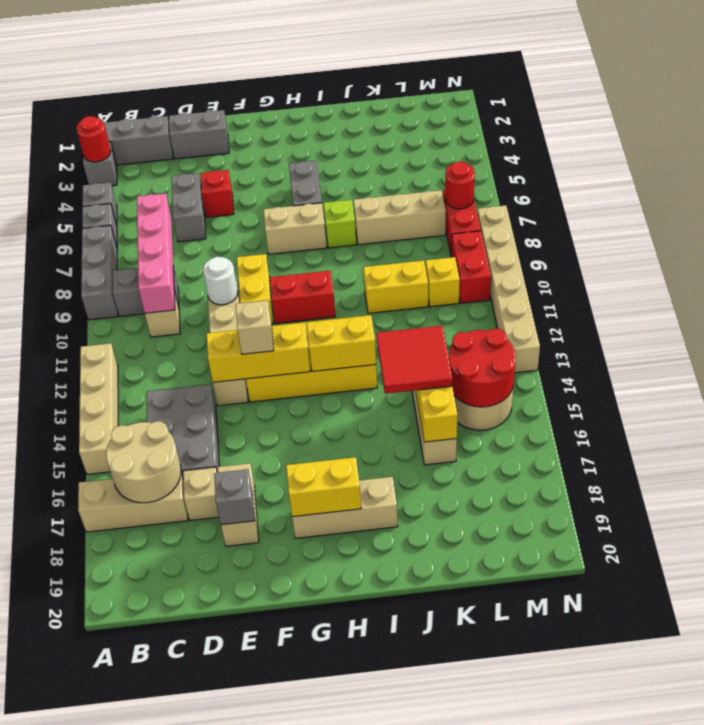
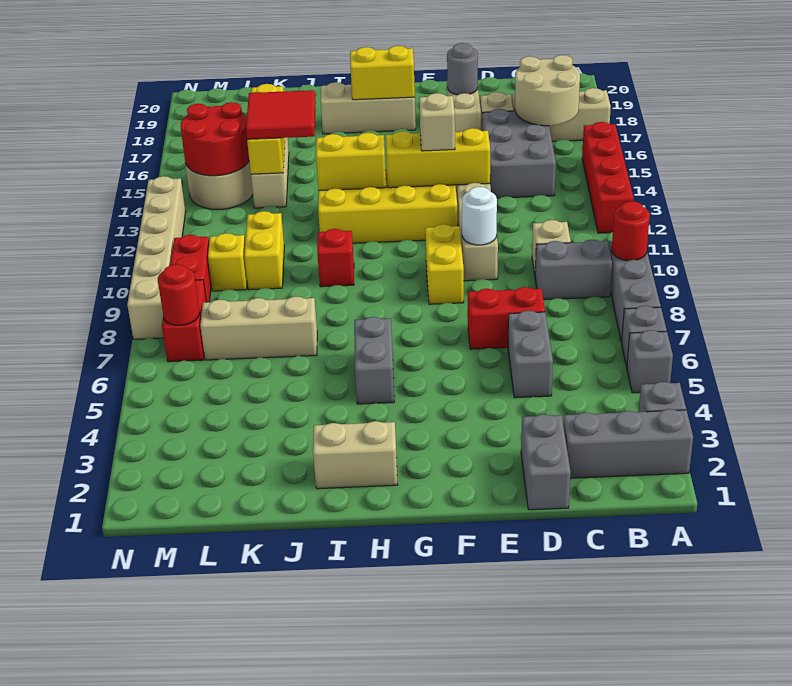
red 1x1 round brick [76,116,111,162] -> red 1x1 round brick moved to [612,201,650,261]
tan 1x4 brick [79,343,118,475] -> red 1x4 brick [582,122,633,233]
pink 1x4 brick [137,193,175,313] -> none
grey 1x2 brick [169,110,229,159] -> grey 1x2 brick turned to [521,414,571,510]
red 1x1 brick [201,170,234,217] -> red 1x1 brick moved to [317,229,354,287]
grey 1x1 brick [214,469,255,525] -> grey 1x1 round brick [447,43,478,95]
tan 1x2 brick [263,203,327,254] -> tan 1x2 brick moved to [313,421,398,489]
red 1x2 brick [270,271,335,324] -> red 1x2 brick moved to [468,287,545,349]
lime 1x1 brick [323,200,356,248] -> none
yellow 1x2 brick [363,260,428,313] -> yellow 1x2 brick turned to [244,211,284,290]

